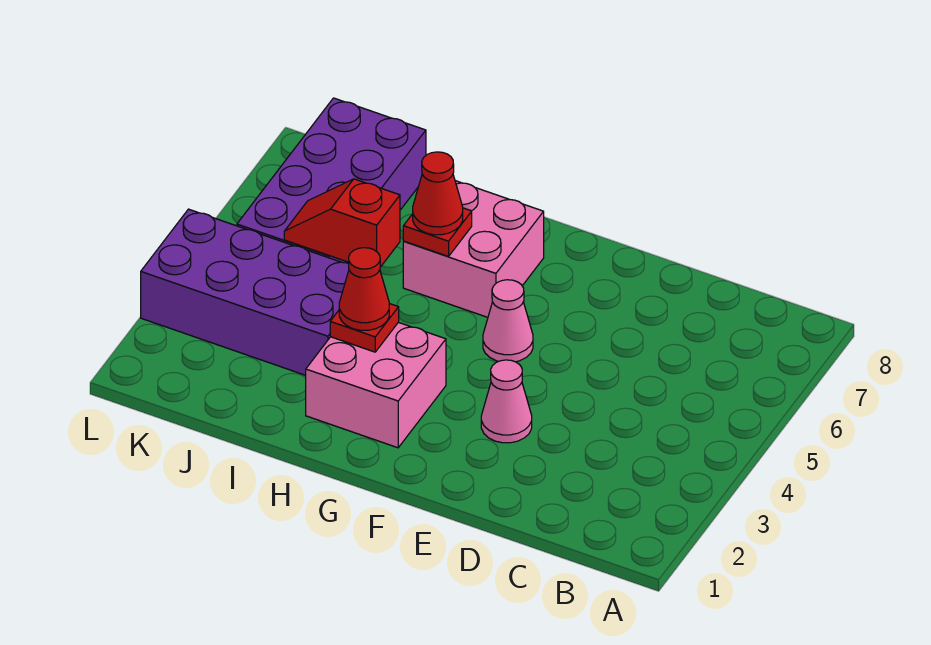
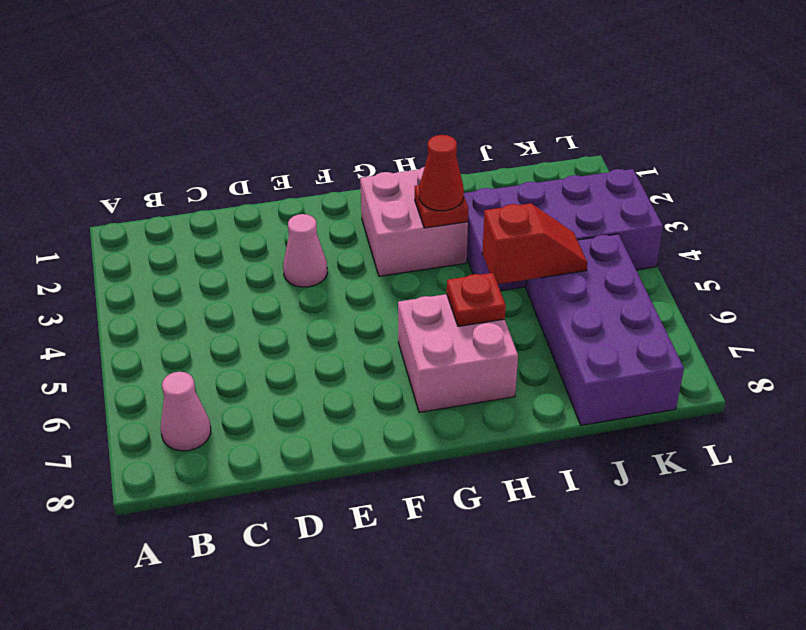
pink 1x1 cone [483,280,533,362] -> pink 1x1 cone moved to [160,372,211,451]
red 1x1 cone [413,152,463,235] -> none

